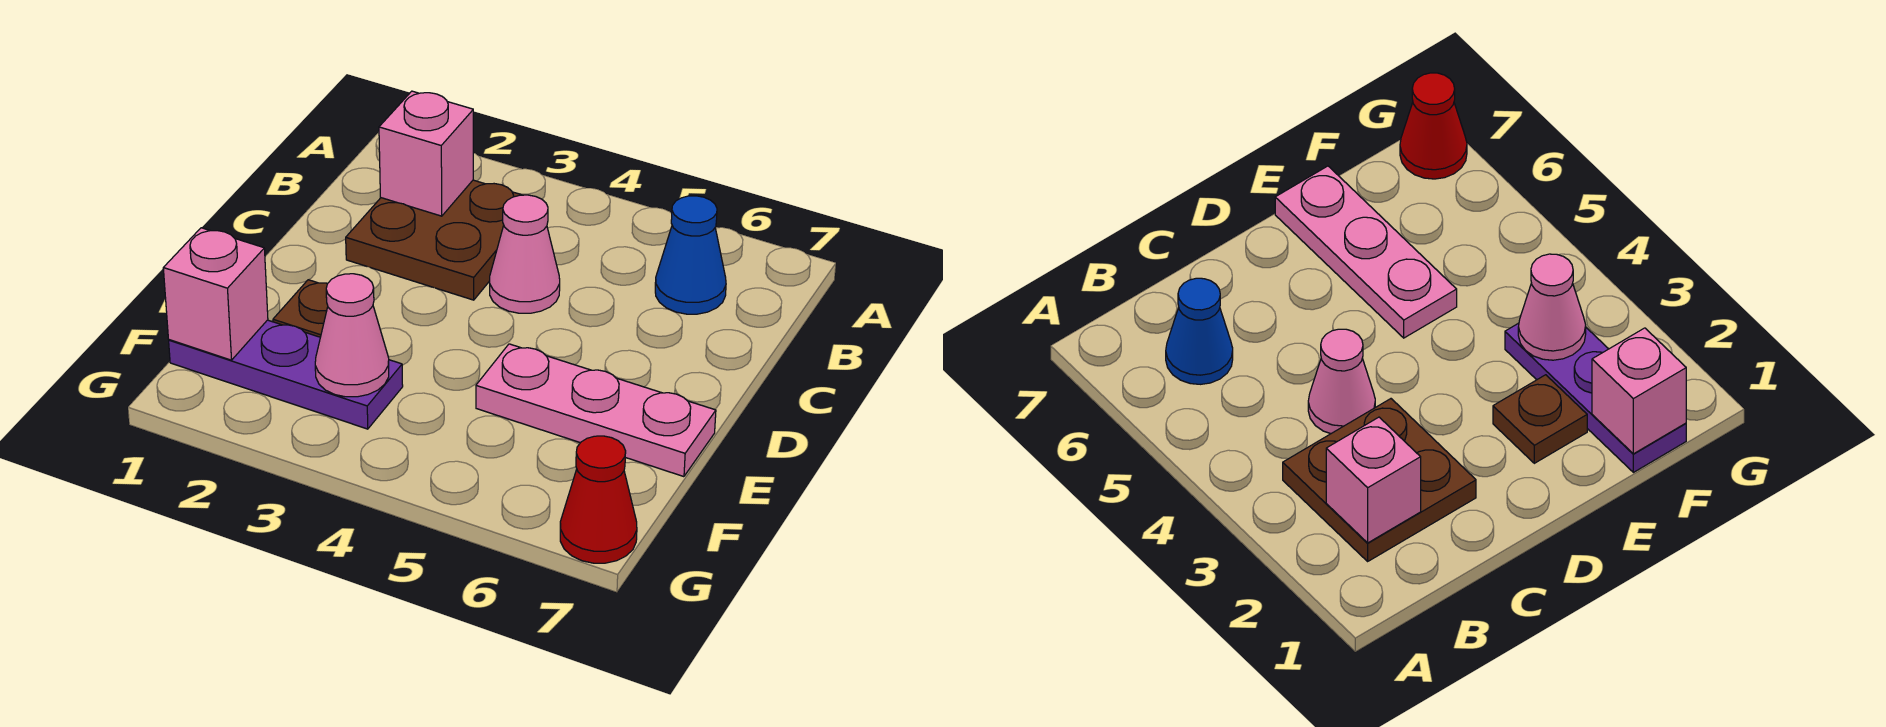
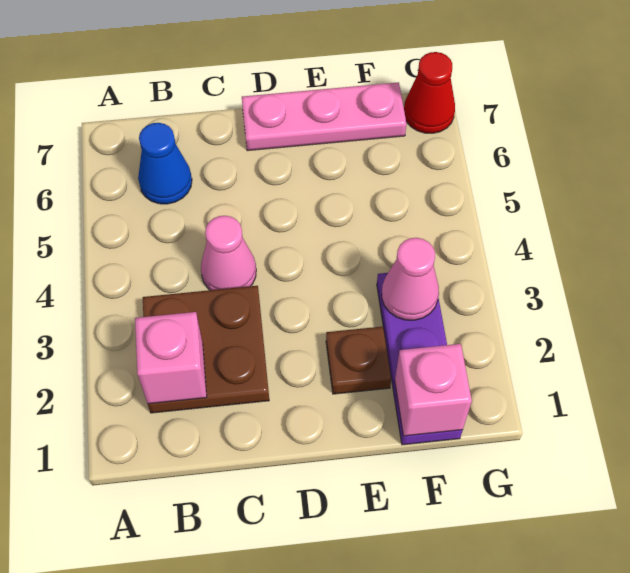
pink 1x3 plate [476,344,716,477] -> pink 1x3 plate turned to [242,82,406,151]

